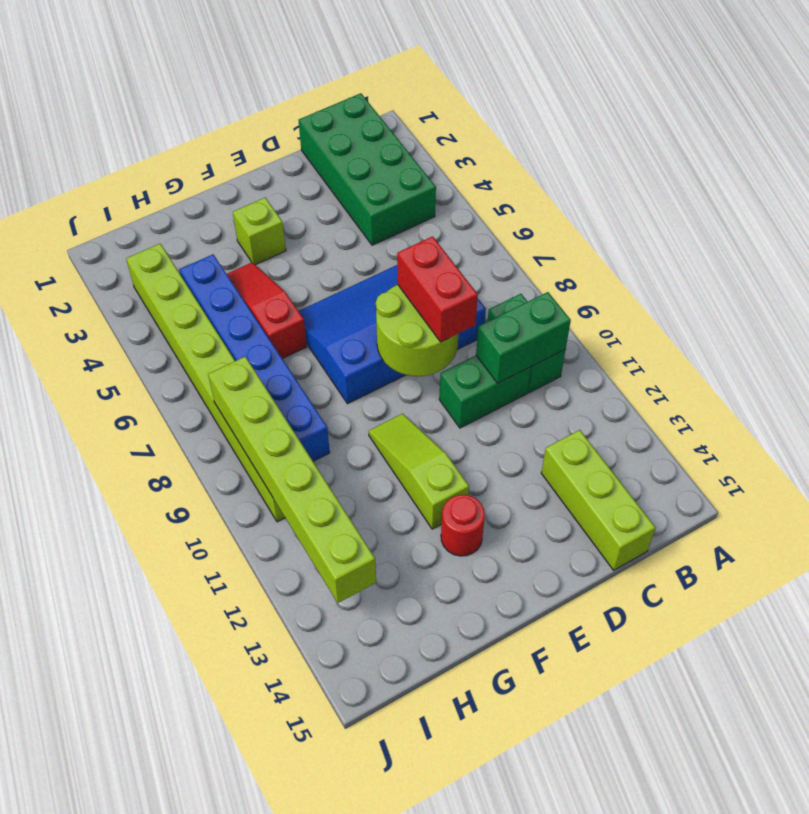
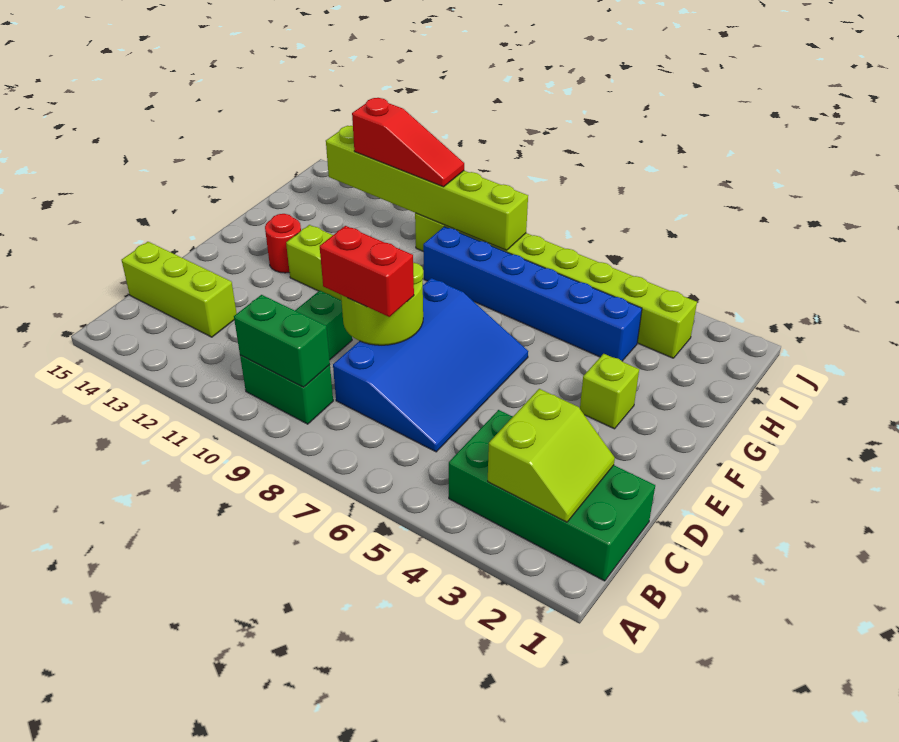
none -> lime 2x2 slope [488,389,615,522]
green 1x2 brick [476,292,571,383] -> green 1x2 brick turned to [234,295,330,387]
red 1x3 slope [227,262,307,359] -> red 1x3 slope moved to [352,98,464,187]

